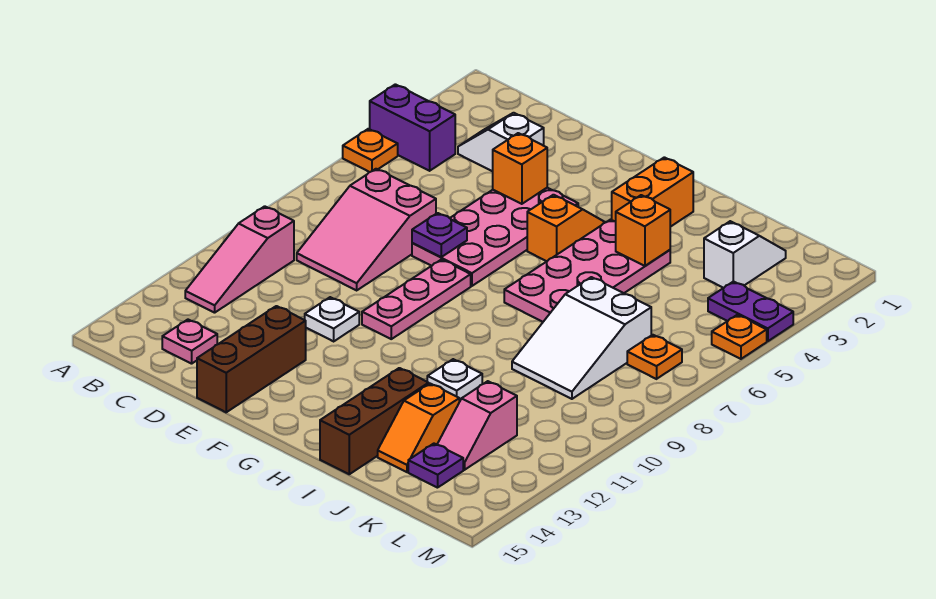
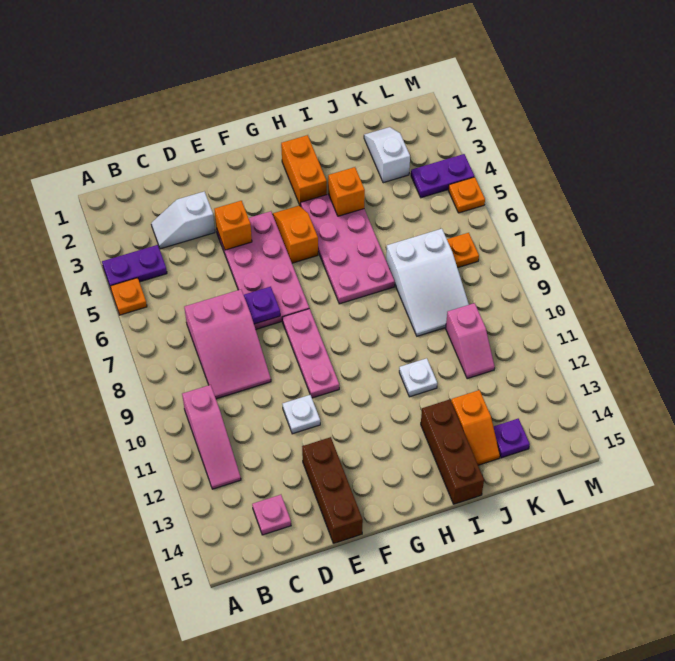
purple 1x2 brick [370,84,455,171] -> purple 1x2 plate [102,245,167,289]
pink 1x2 slope [437,381,517,470] -> pink 1x2 slope moved to [446,303,495,379]

